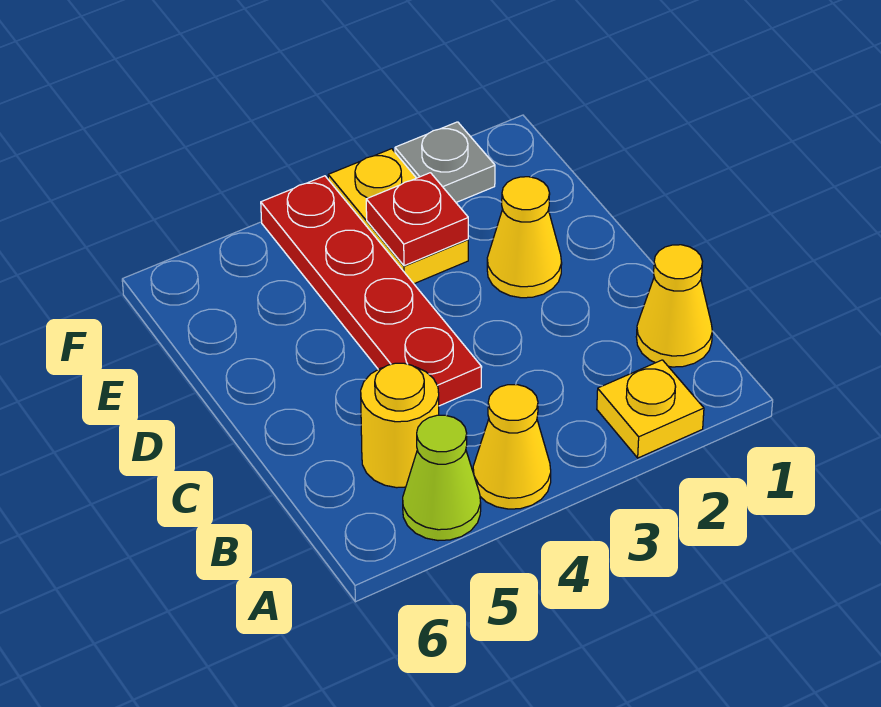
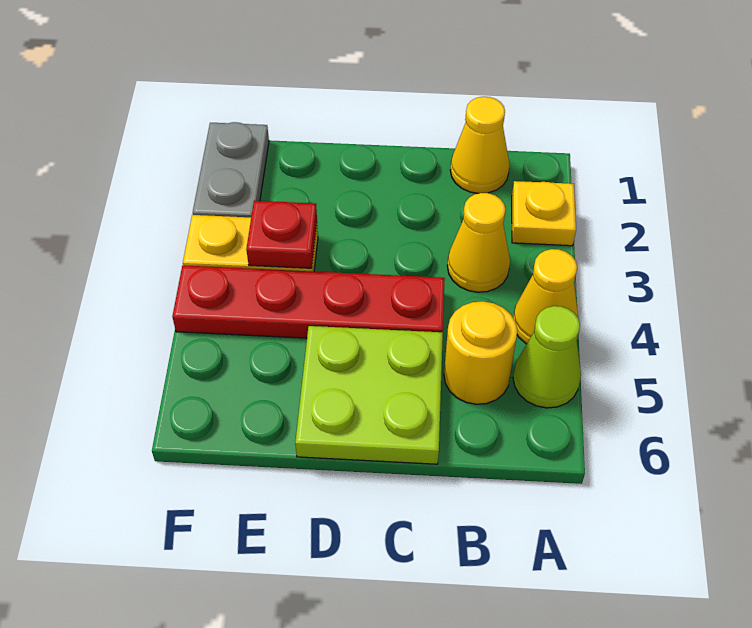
none -> lime 2x2 plate [295,326,443,464]
yellow 1x1 cone [487,177,562,298] -> yellow 1x1 cone moved to [447,193,510,292]
grey 1x1 plate [395,122,495,202] -> grey 1x2 plate [193,122,269,217]

